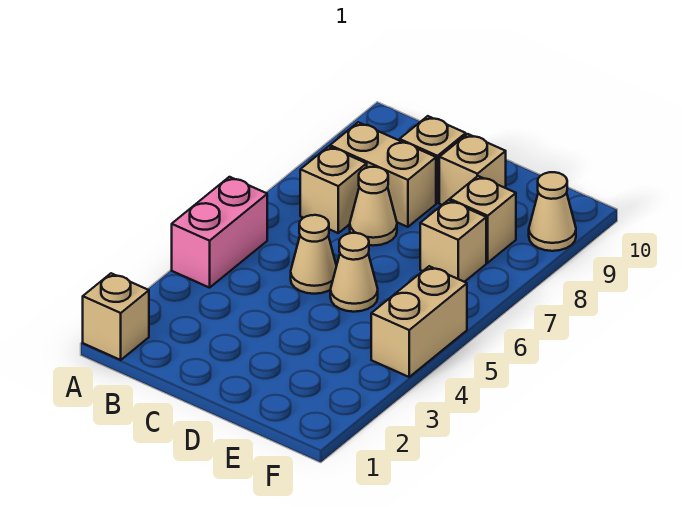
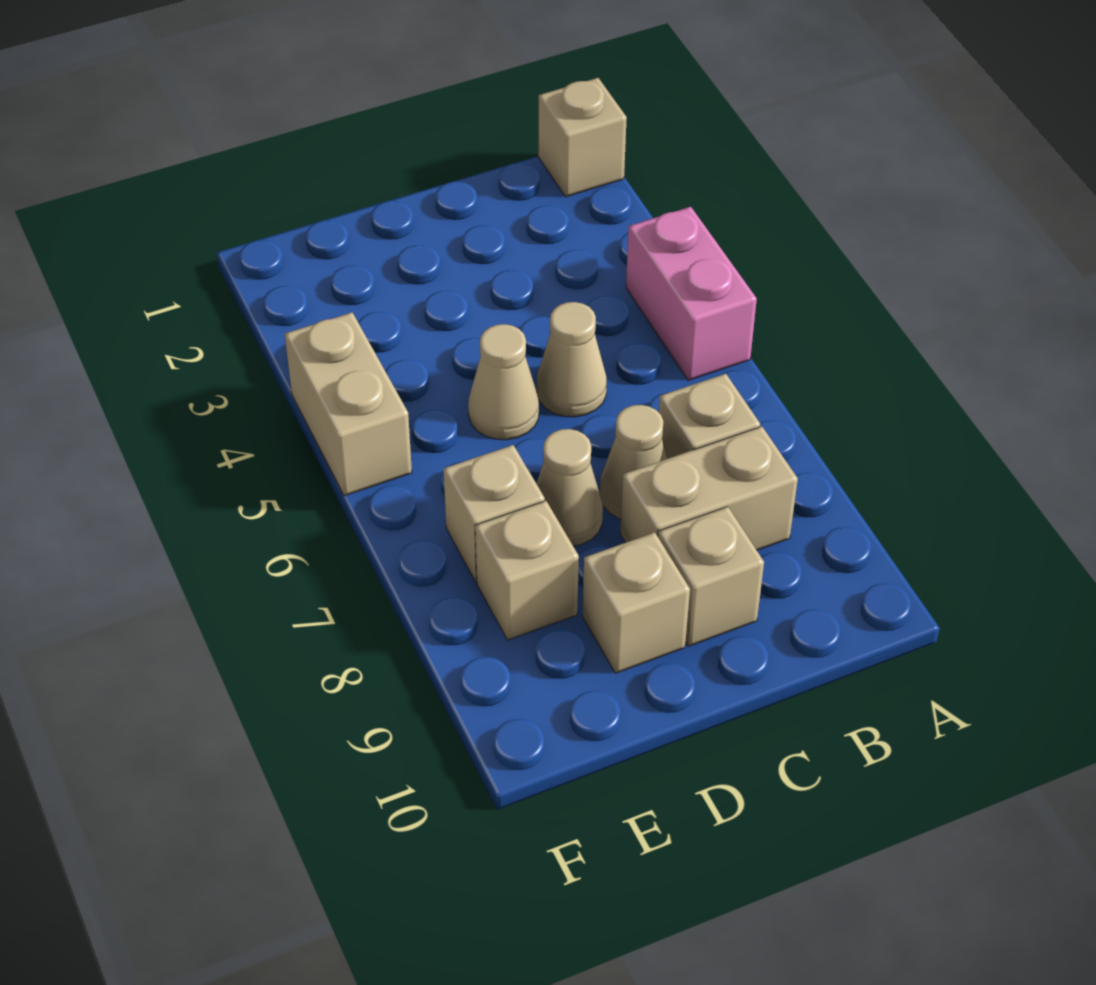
tan 1x1 cone [529,172,576,251] -> tan 1x1 cone moved to [536,429,603,546]

